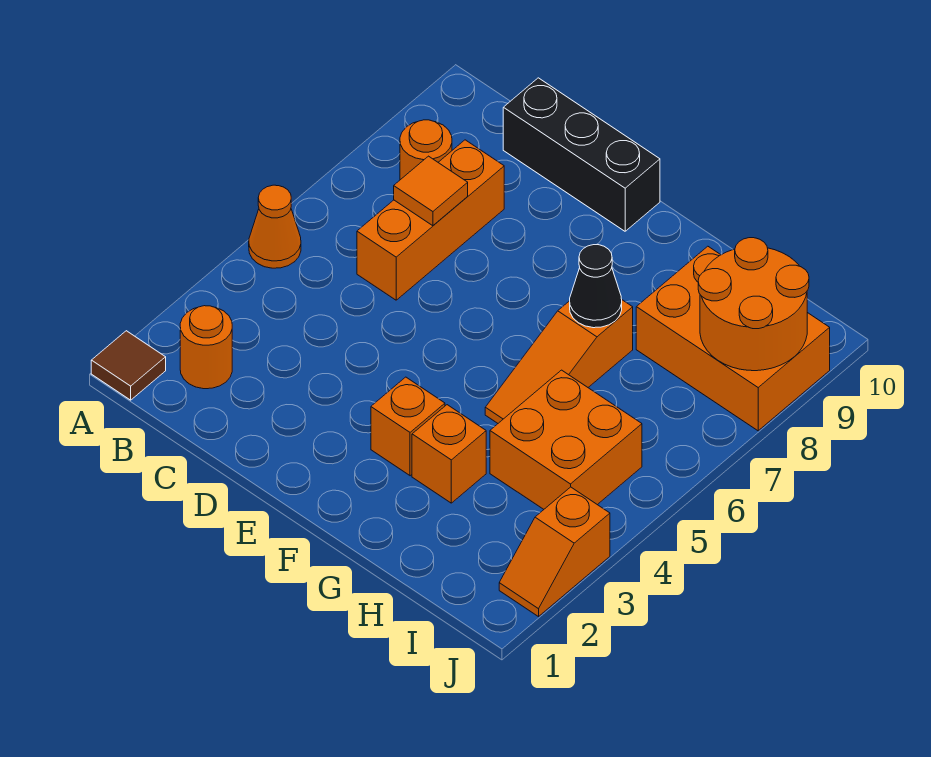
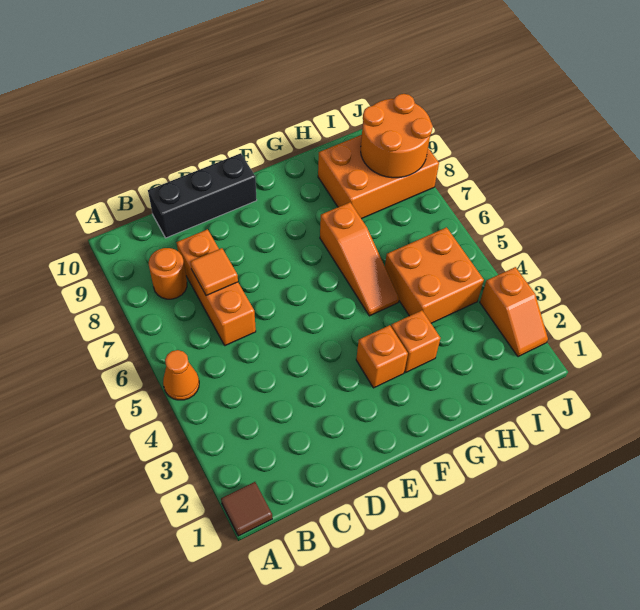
orange 1x1 round brick [180,306,232,389] -> none
black 1x1 cone [570,245,622,328] -> none

